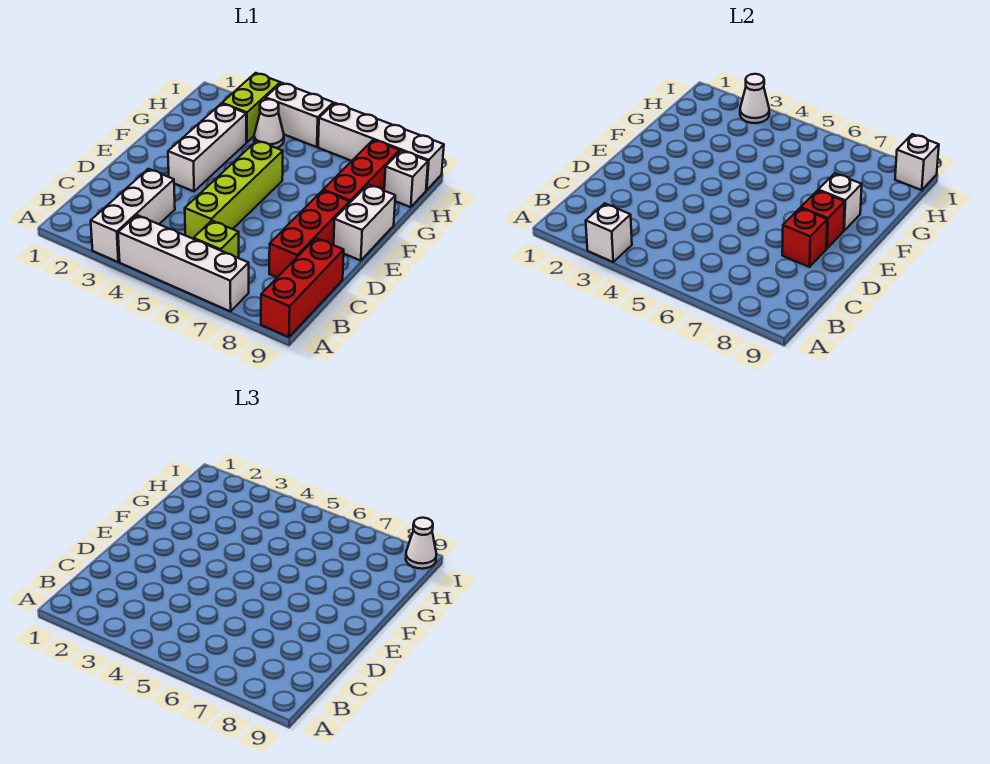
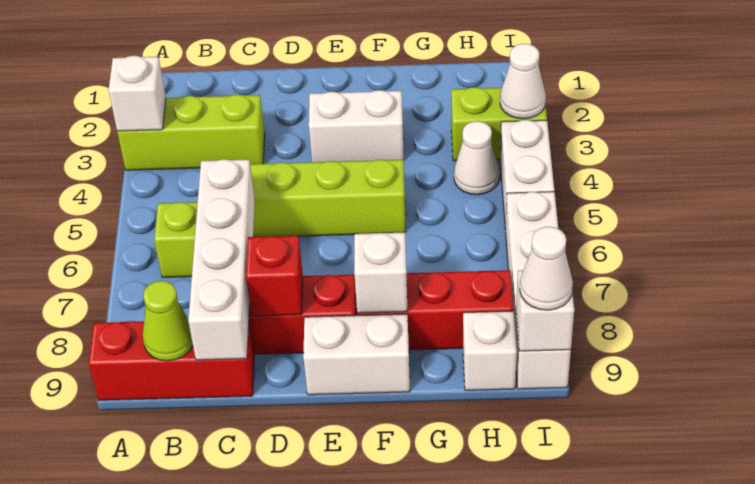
white 1x3 brick [91,169,175,262] -> lime 1x3 brick [117,95,265,170]
white 1x4 brick [118,215,249,311] -> white 1x4 brick moved to [188,159,255,360]
none -> lime 1x1 cone [143,281,193,361]
white 1x3 brick [168,104,246,191] -> white 1x2 brick [309,90,404,162]
red 1x1 brick [801,191,845,249] -> none

